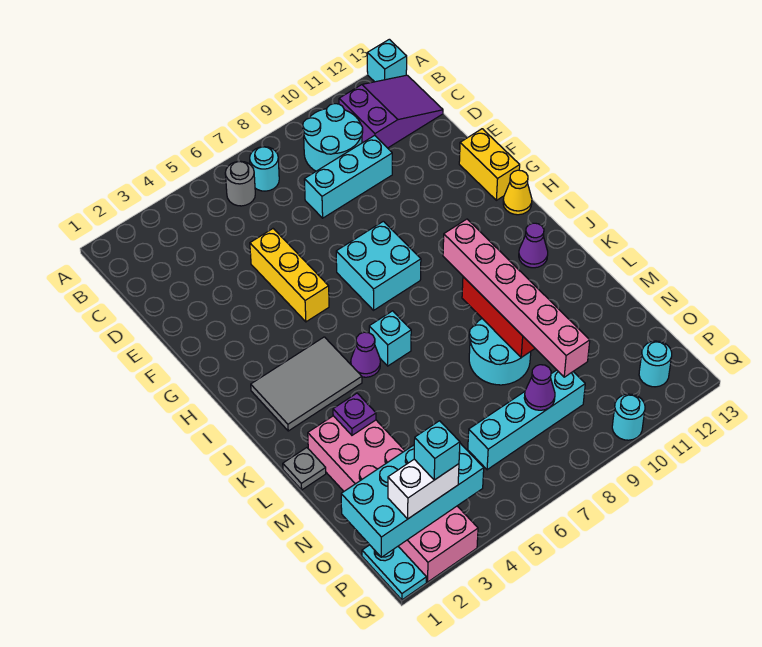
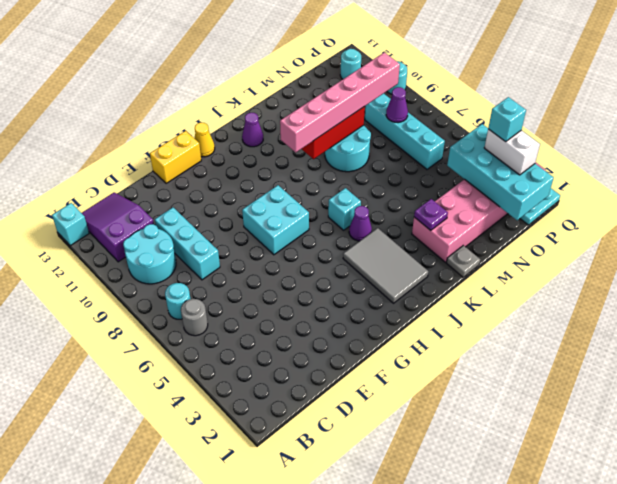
yellow 1x3 brick [250,229,329,322] -> none

